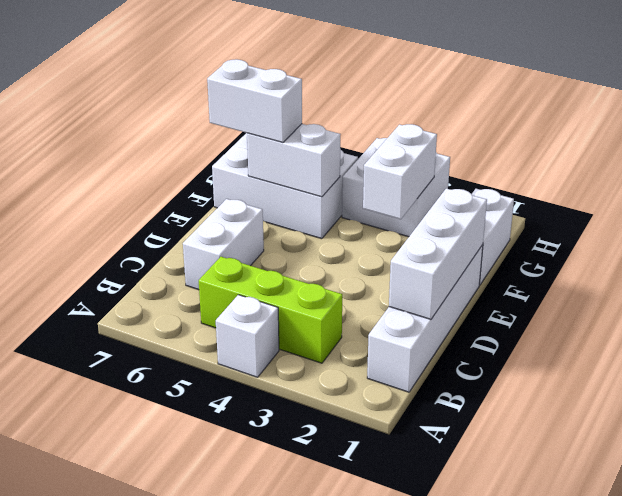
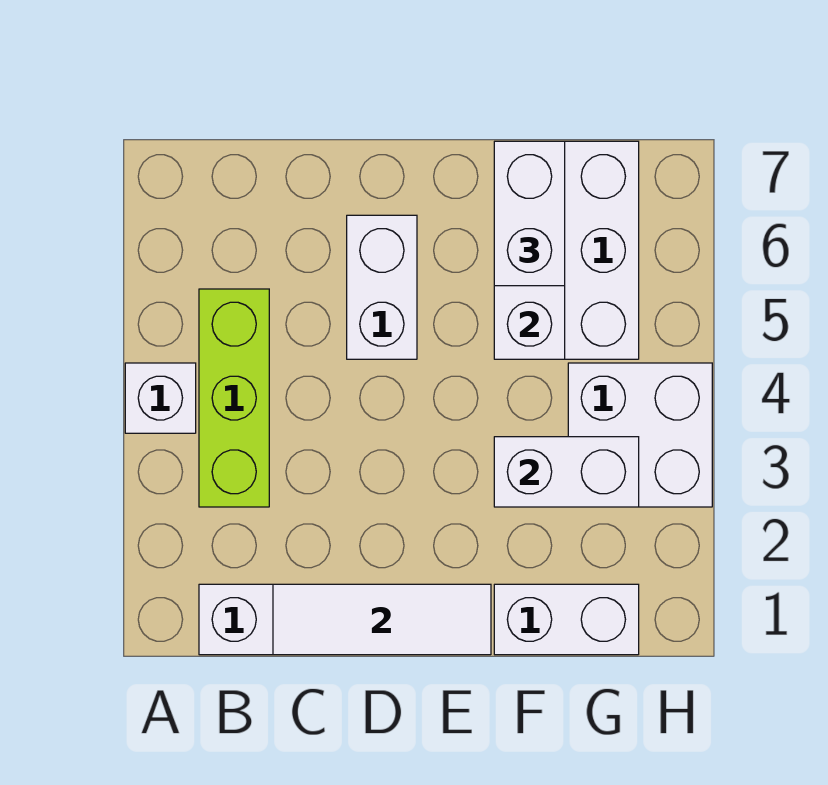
white 1x3 brick [389,188,487,319] -> white 1x3 tile [273,584,491,655]
white 1x2 brick [183,199,264,290] -> white 1x2 brick turned to [347,215,417,359]

